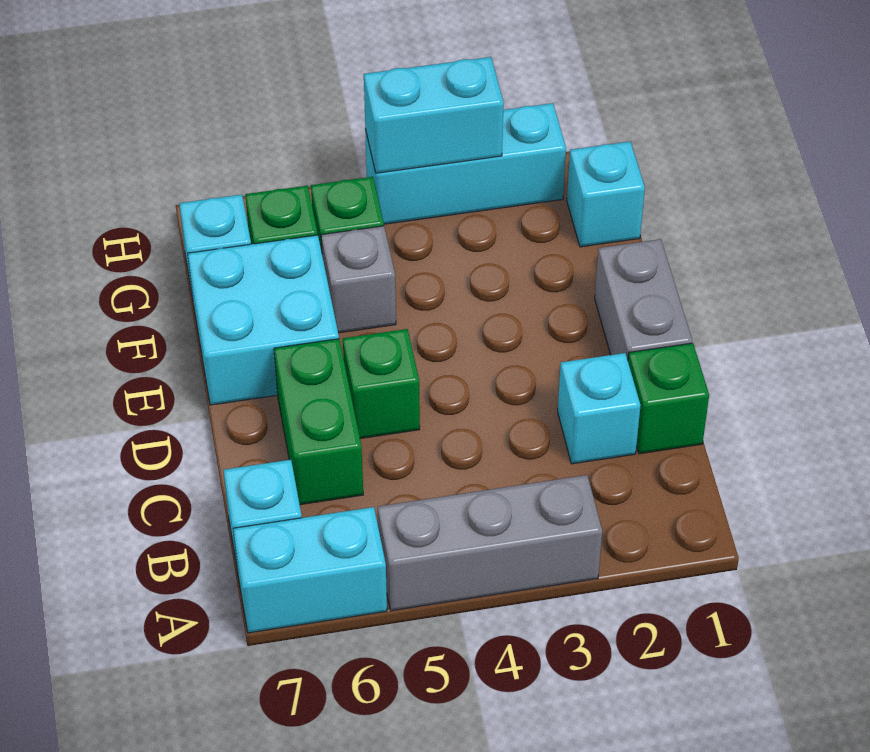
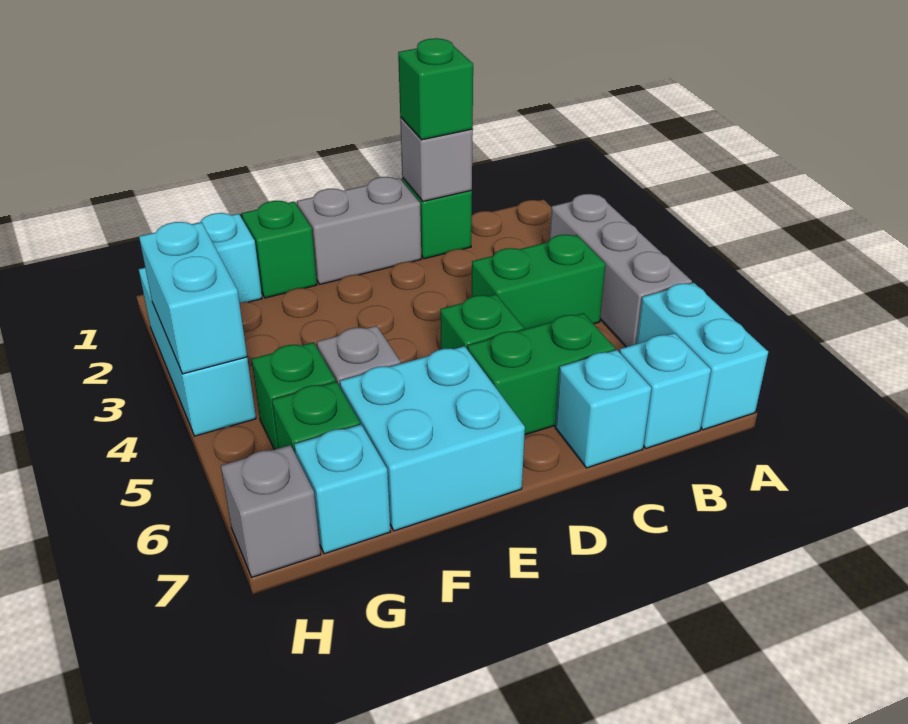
none -> green 1x2 brick [472,235,606,329]
none -> grey 1x1 brick [400,117,473,201]
none -> green 1x1 brick [398,38,473,140]
cyan 1x1 brick [558,353,641,464] -> cyan 1x1 brick moved to [555,350,652,468]
none -> green 1x1 brick [242,201,317,298]
none -> grey 1x1 brick [221,445,321,577]

